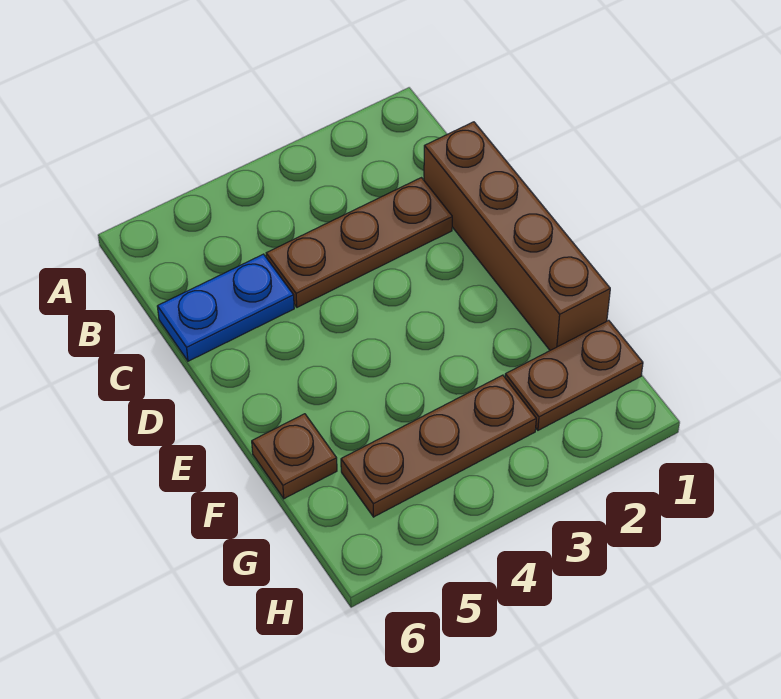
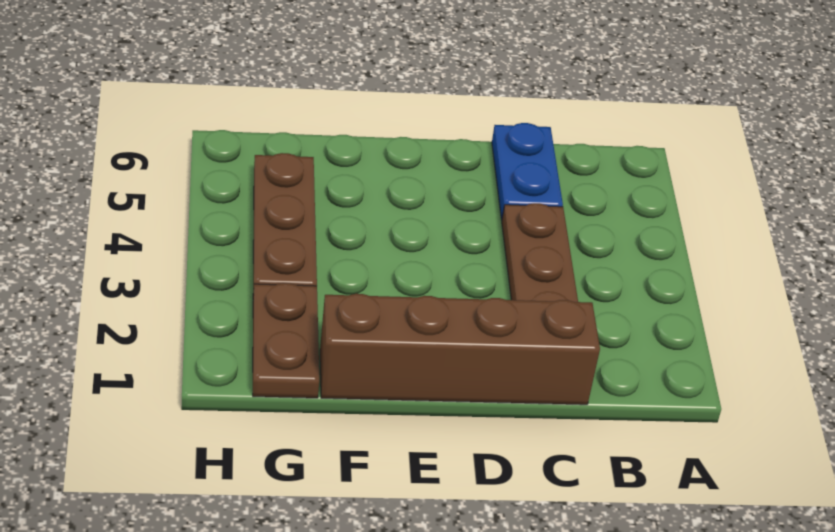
brown 1x1 plate [252,414,337,499] -> none

